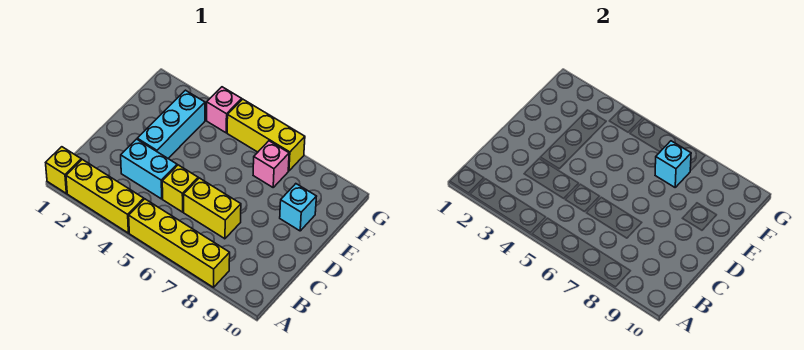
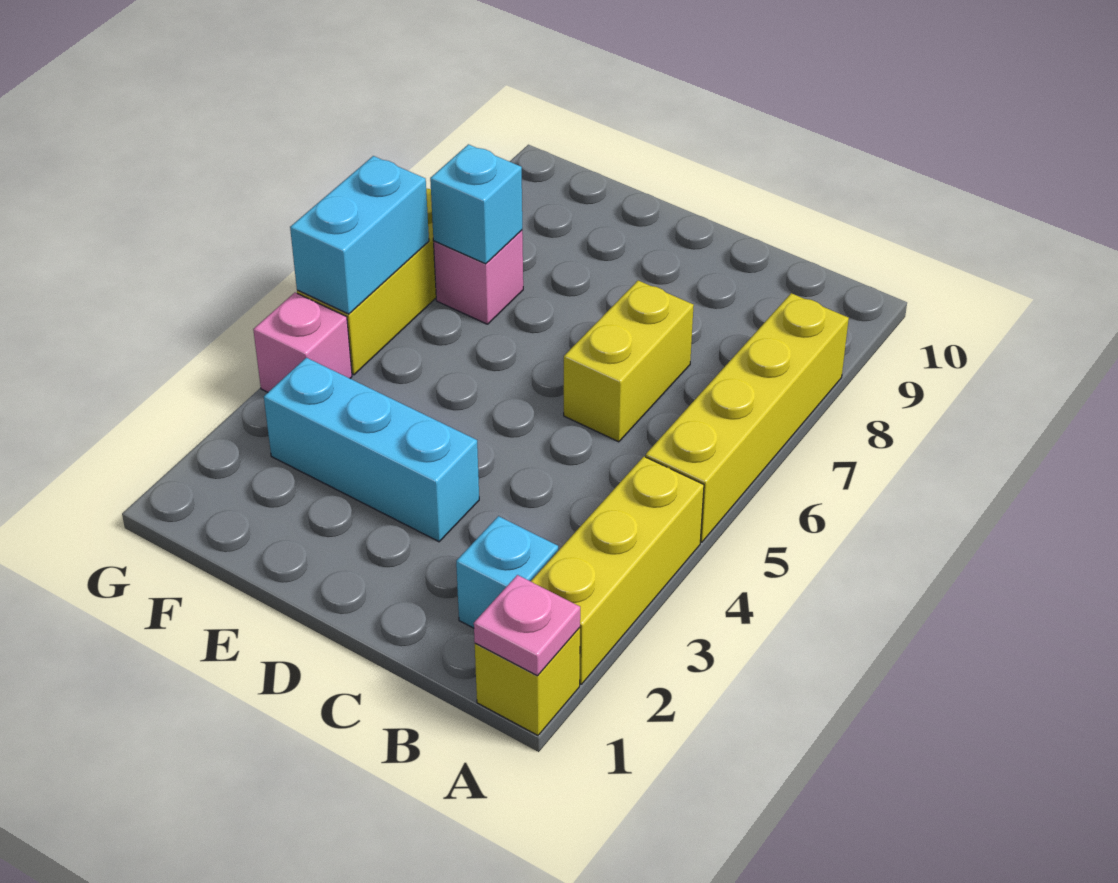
none -> pink 1x1 plate [474,575,580,676]
cyan 1x2 brick [121,139,177,199] -> cyan 1x2 brick moved to [290,156,429,314]
yellow 1x1 brick [162,165,198,212] -> none
cyan 1x1 brick [280,184,317,231] -> cyan 1x1 brick moved to [456,516,558,628]

